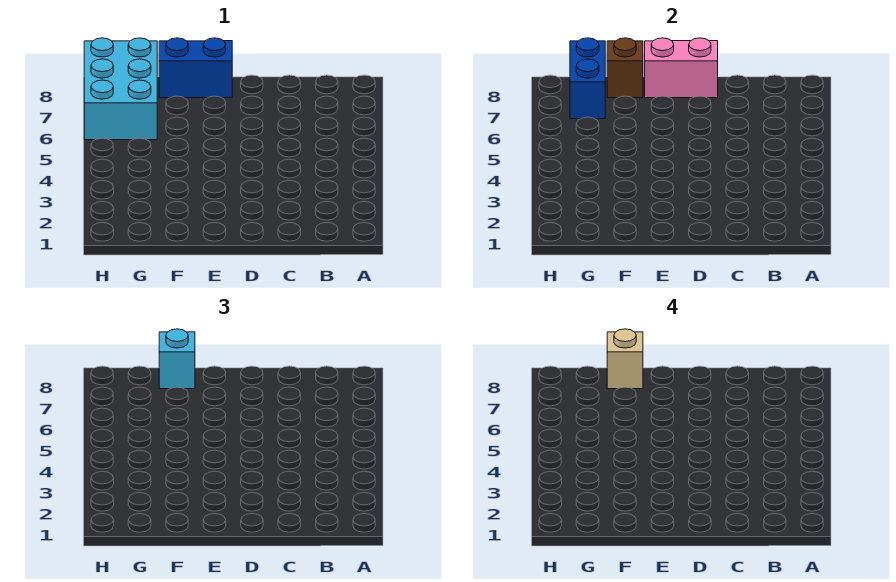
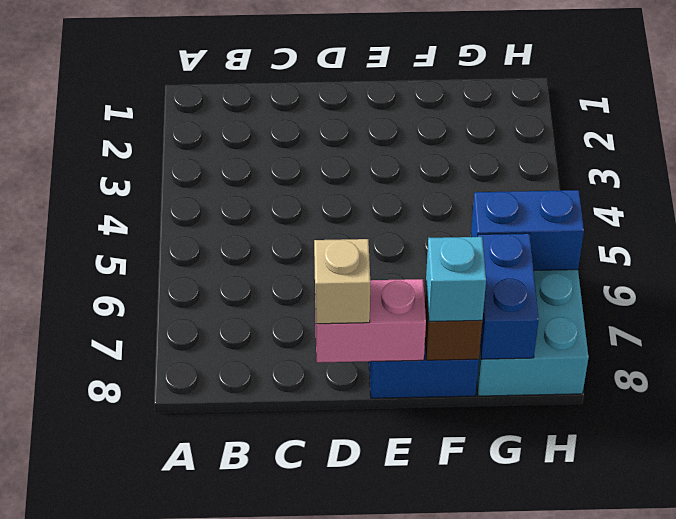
tan 1x1 brick [607,329,643,389] -> tan 1x1 brick moved to [314,239,370,324]
none -> blue 1x2 brick [471,190,584,270]

